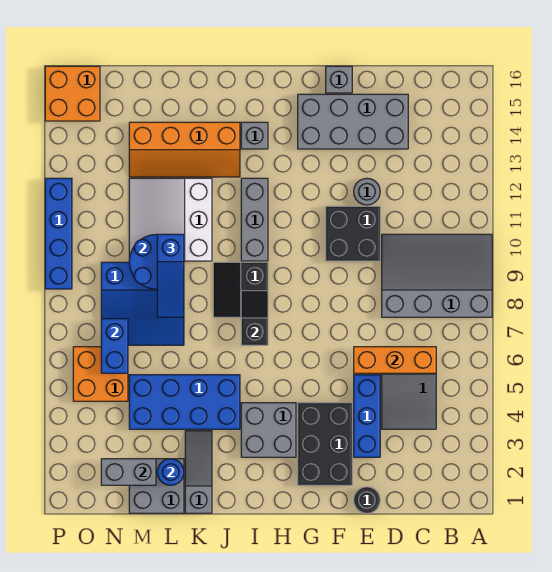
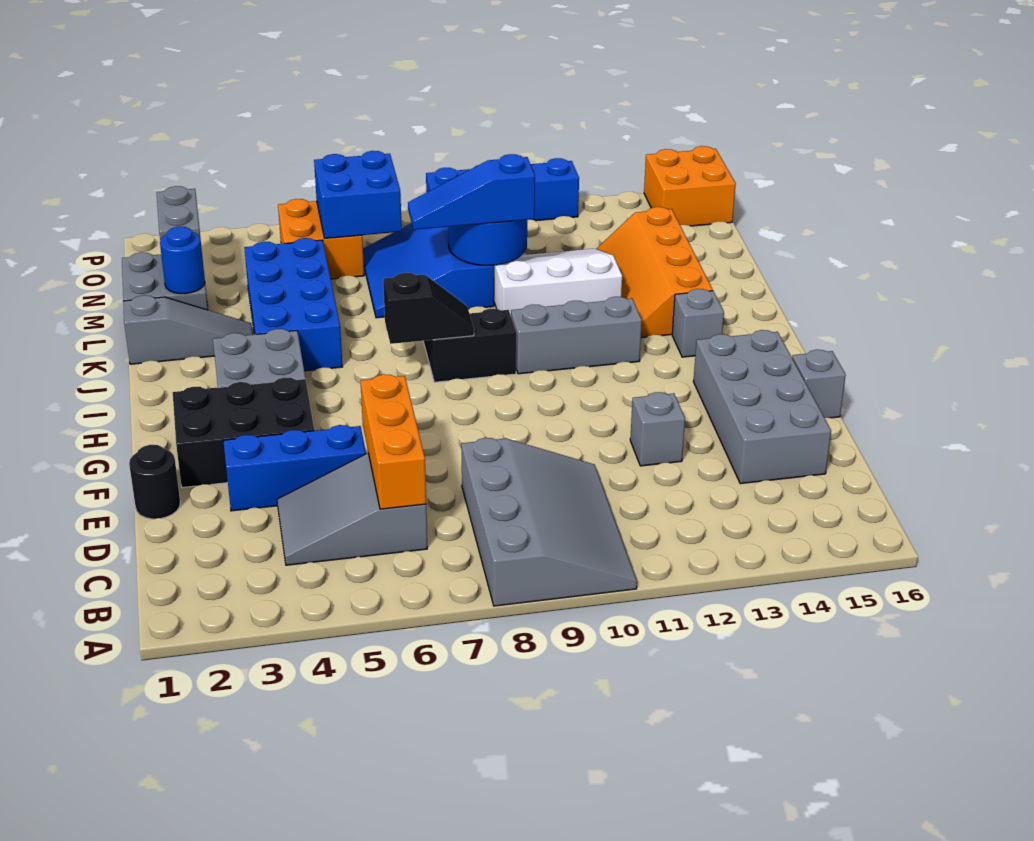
black 2x2 brick [326,206,380,261] -> none
grey 1x1 round brick [354,178,380,205] -> grey 1x1 brick [630,392,685,466]
blue 1x2 brick [101,319,128,373] -> blue 2x2 brick [314,151,402,238]

